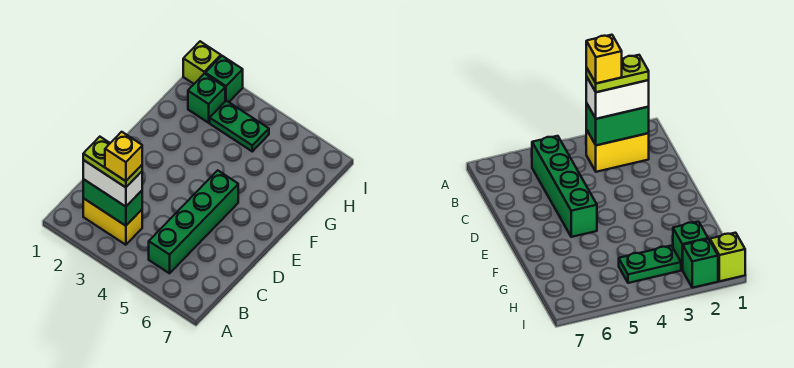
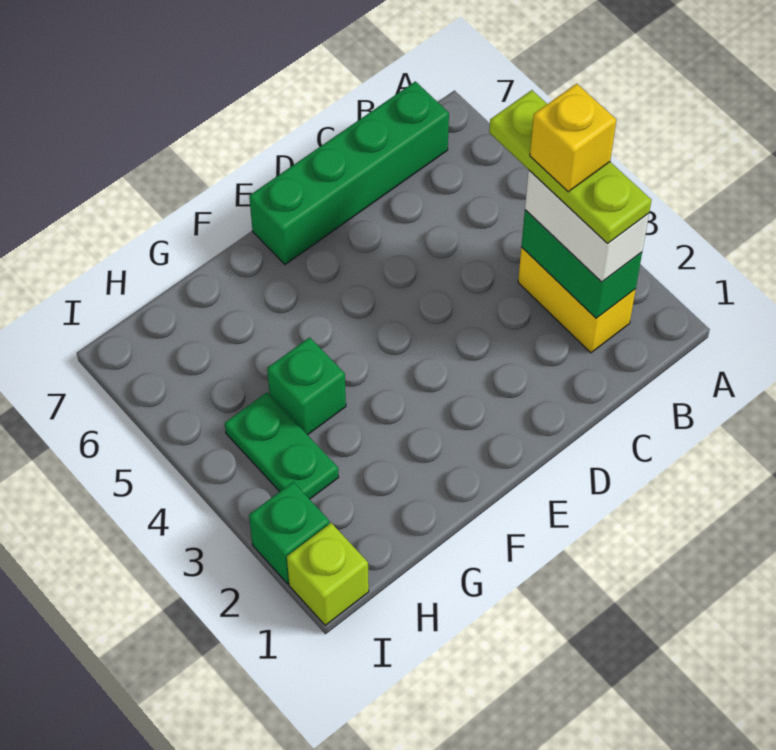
lime 1x2 plate [83,137,142,187] -> lime 1x3 plate [489,90,651,243]
green 1x4 brick [149,170,238,273] -> green 1x4 brick moved to [249,81,449,265]
green 1x1 brick [188,73,225,123] -> green 1x1 brick moved to [267,337,346,435]

